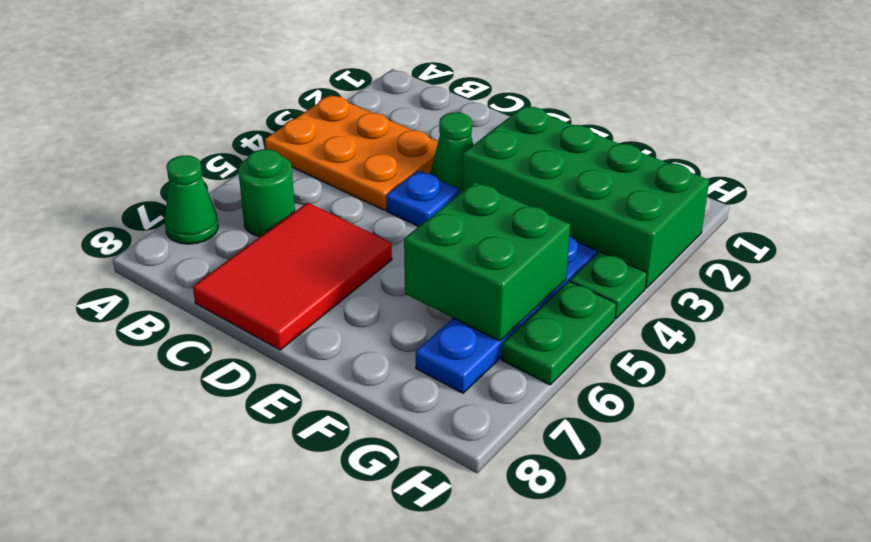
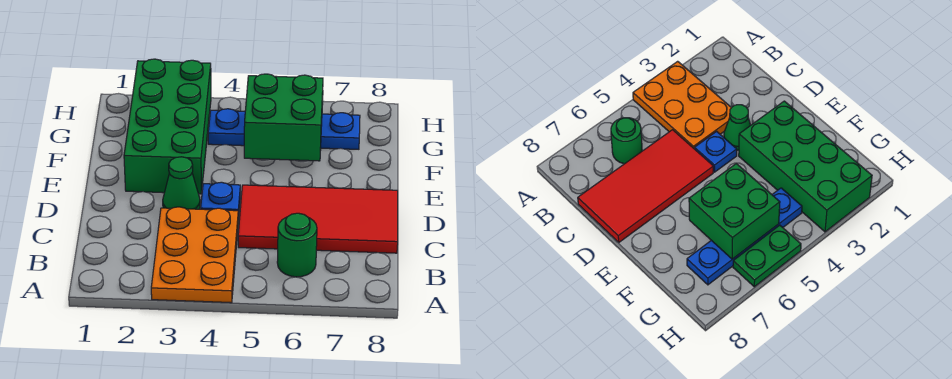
green 1x1 cone [165,155,218,244] -> none
red 2x3 tile [193,203,392,350] -> red 2x4 tile [238,185,398,253]
green 1x1 plate [570,252,647,319] -> none

